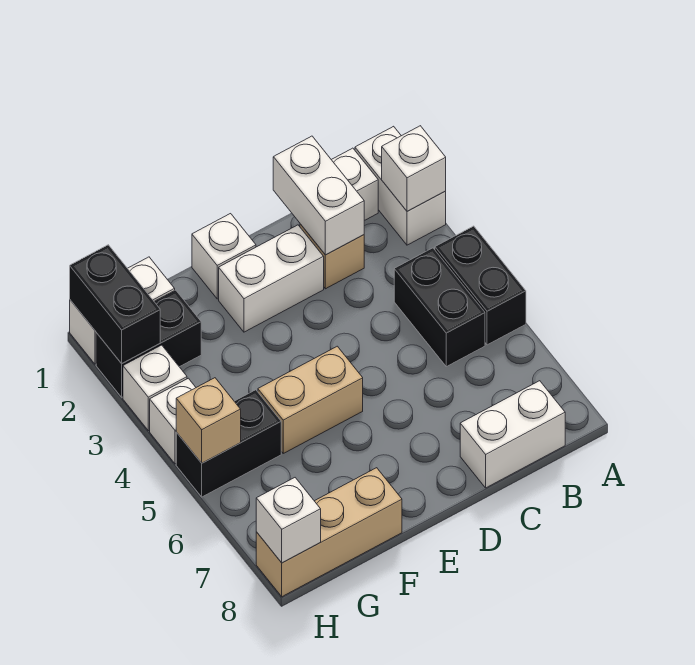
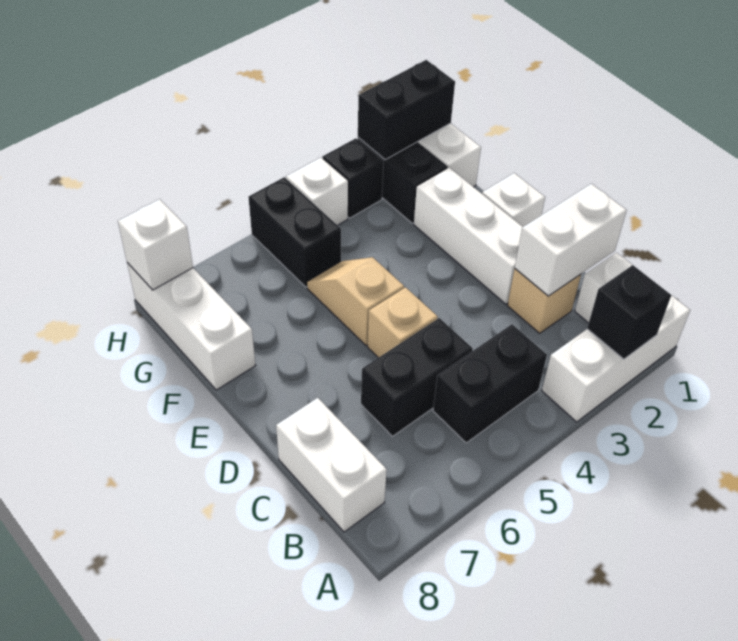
white 1x2 brick [355,126,446,245] -> white 1x3 brick [542,295,690,422]
white 1x1 brick [382,126,446,211] -> black 1x1 brick [587,265,671,359]
black 1x2 brick [435,226,526,345] -> black 1x2 brick moved to [361,318,473,436]
white 1x2 brick [219,225,324,332] -> white 1x3 brick [414,168,522,304]
tan 1x2 brick [258,346,363,453] -> tan 1x2 slope [307,257,404,346]
tan 1x3 brick [256,468,402,597] -> white 1x3 brick [127,263,255,390]
white 1x1 brick [123,345,187,431] -> black 1x1 brick [323,138,383,218]
tan 1x1 brick [176,378,241,463] -> tan 1x1 brick moved to [368,287,438,358]

